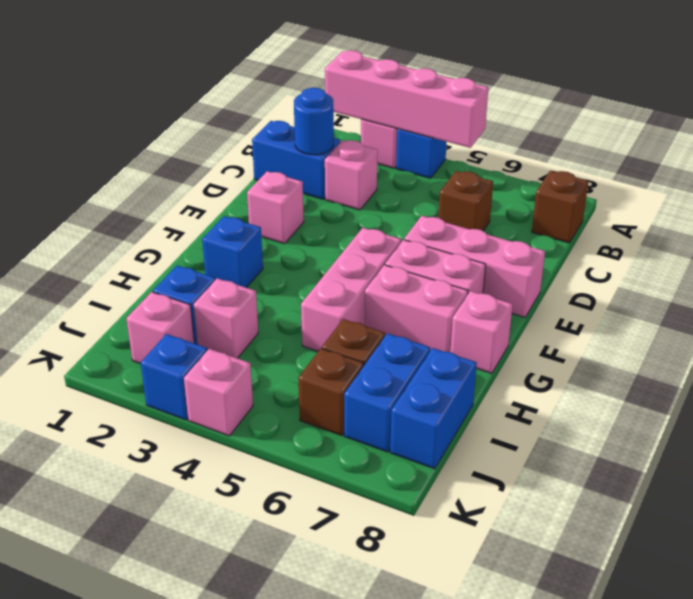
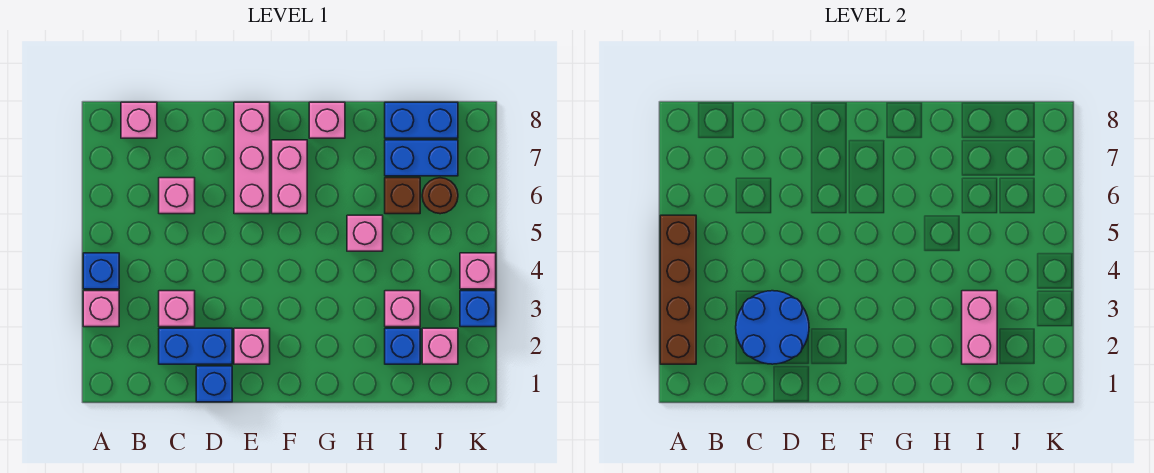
pink 1x4 brick [325,50,488,148] -> brown 1x4 brick [660,215,696,364]
brown 1x1 brick [532,171,589,243] -> pink 1x1 brick [121,102,157,138]
blue 1x2 brick [252,121,341,199] -> blue 1x2 brick turned to [159,328,232,364]
blue 1x1 round brick [294,88,334,155] -> blue 2x2 round brick [736,291,809,364]
brown 1x1 brick [438,171,493,231] -> pink 1x1 brick [159,178,195,214]
pink 1x3 brick [301,228,401,351] -> pink 1x1 brick [347,215,383,251]
blue 1x1 brick [202,216,263,288] -> blue 1x1 brick moved to [196,366,232,402]
pink 1x2 brick [365,265,468,352] -> pink 1x2 brick moved to [962,291,997,364]
brown 1x1 brick [298,348,364,436] -> brown 1x1 round brick [422,178,458,214]

